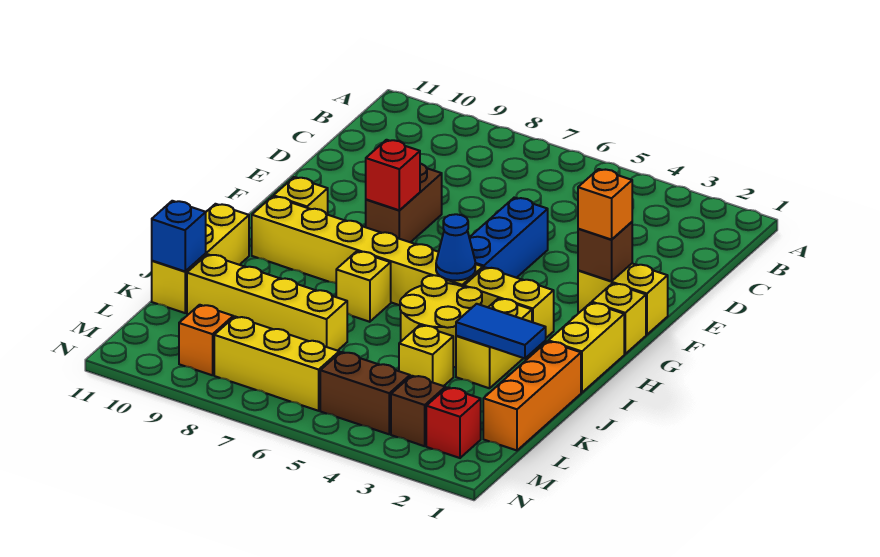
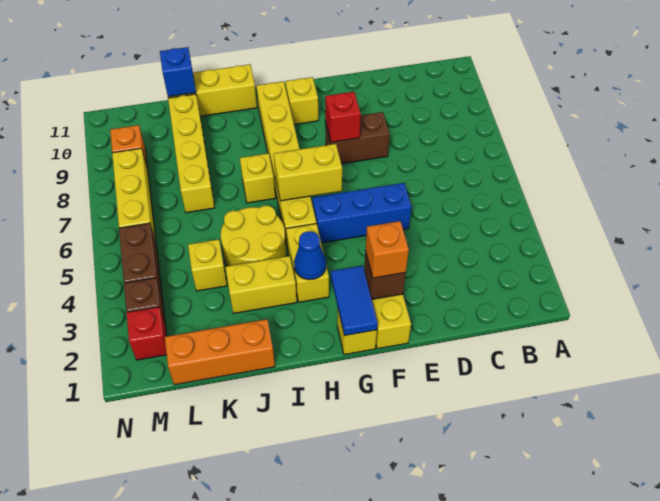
yellow 1x2 brick [548,303,624,393] -> yellow 1x2 brick moved to [274,144,342,201]
blue 1x1 cone [436,214,475,280] -> blue 1x1 cone moved to [294,231,326,280]
blue 1x2 tile [456,304,546,358] -> blue 1x2 tile moved to [331,266,378,336]

